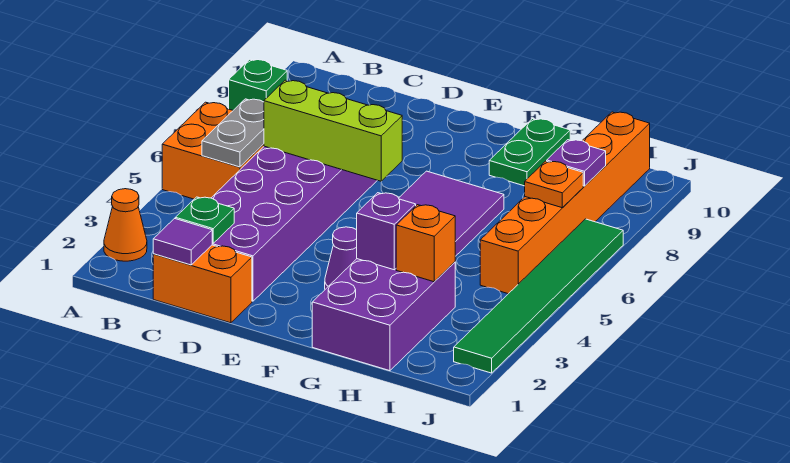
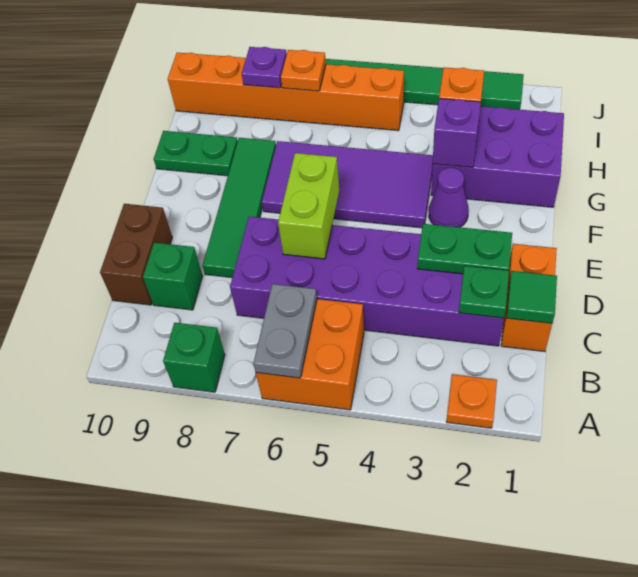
orange 1x1 cone [104,189,147,261] -> orange 1x1 plate [446,374,497,428]
grey 1x2 plate [202,99,264,167] -> grey 1x2 plate turned to [253,284,317,378]
purple 1x1 tile [153,219,212,265] -> green 1x1 tile [506,271,557,323]
lime 1x3 brick [264,80,402,181] -> lime 1x2 brick [278,153,339,259]
none -> green 1x1 brick [143,243,203,310]
none -> brown 1x2 brick [100,204,172,305]
none -> green 1x2 plate [417,224,512,274]
none -> green 1x4 tile [203,138,276,278]

